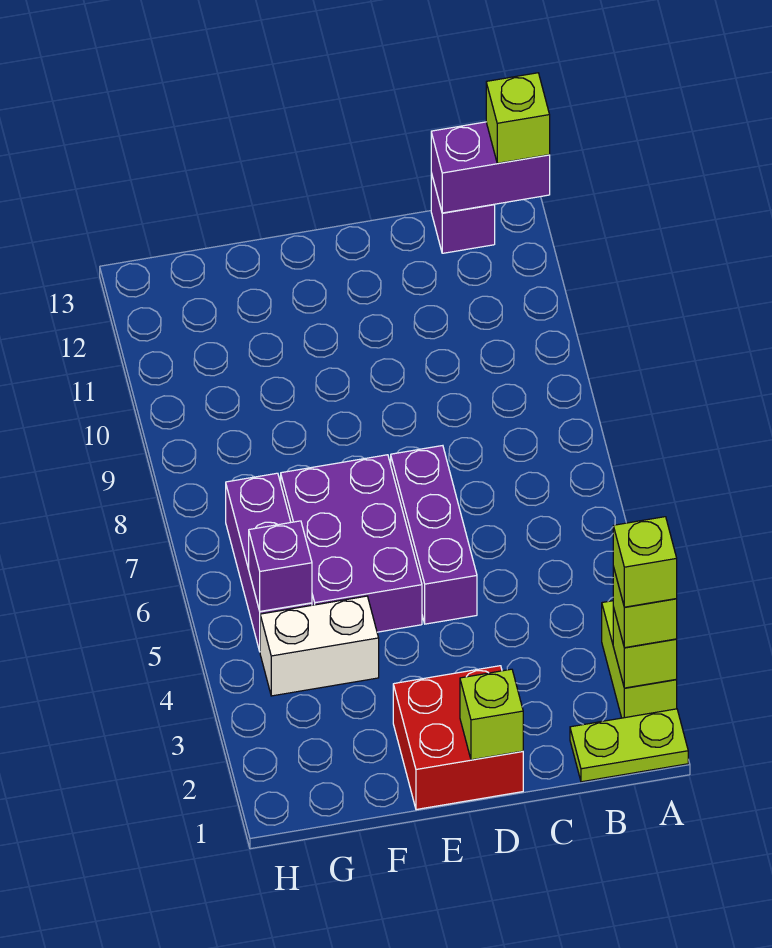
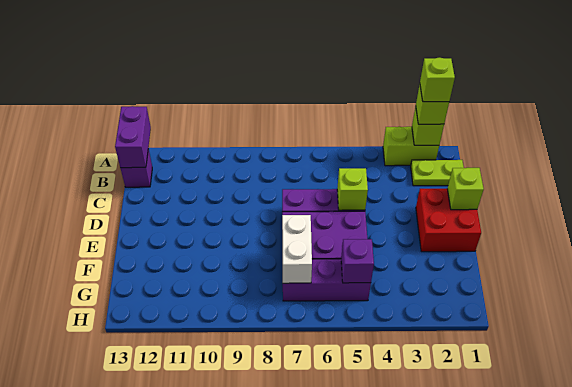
lime 1x2 plate [570,709,688,782] -> lime 1x2 plate turned to [411,160,464,186]
lime 1x1 brick [486,73,550,163] -> lime 1x1 brick moved to [337,168,368,210]
white 1x2 brick [260,596,379,696] -> white 1x2 brick moved to [282,215,312,283]

